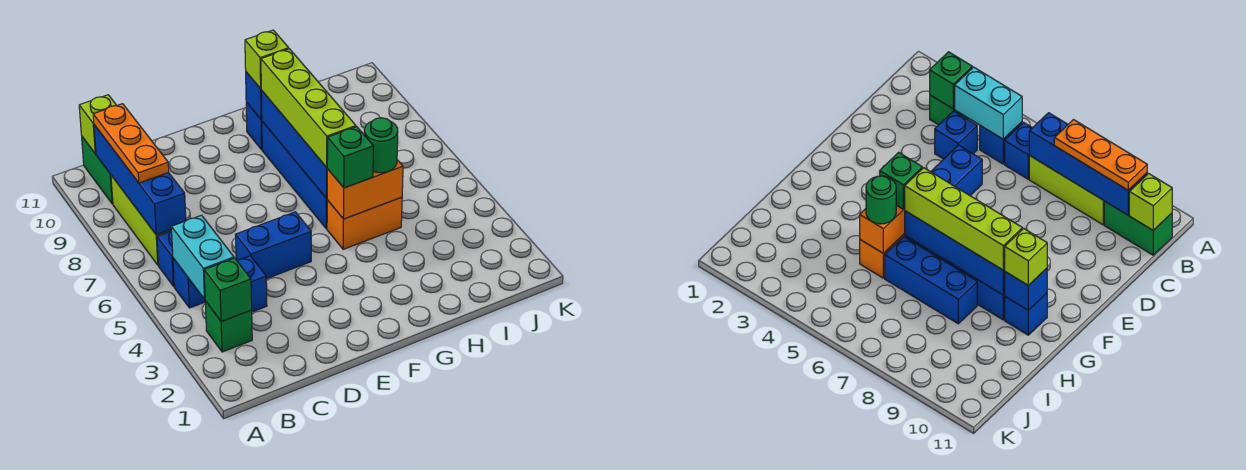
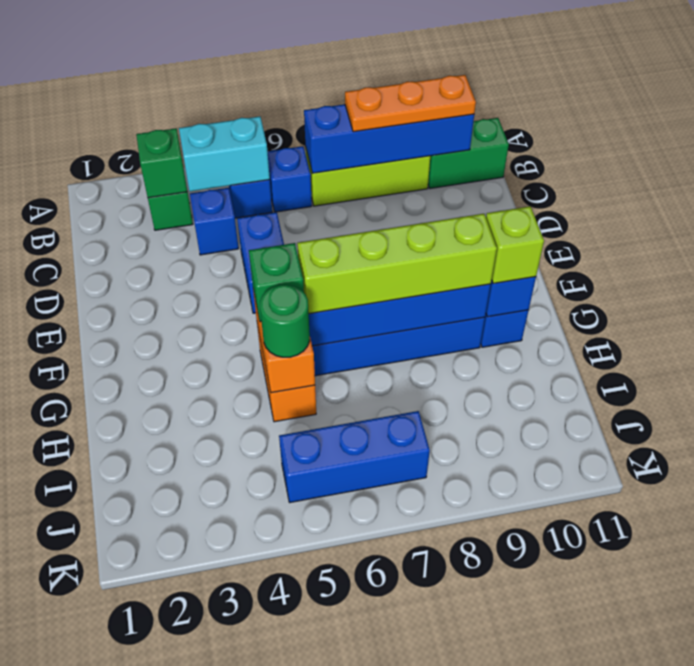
lime 1x1 brick [79,95,117,154] -> none
blue 1x3 brick [885,237,977,324] -> blue 1x3 brick moved to [279,411,430,502]

